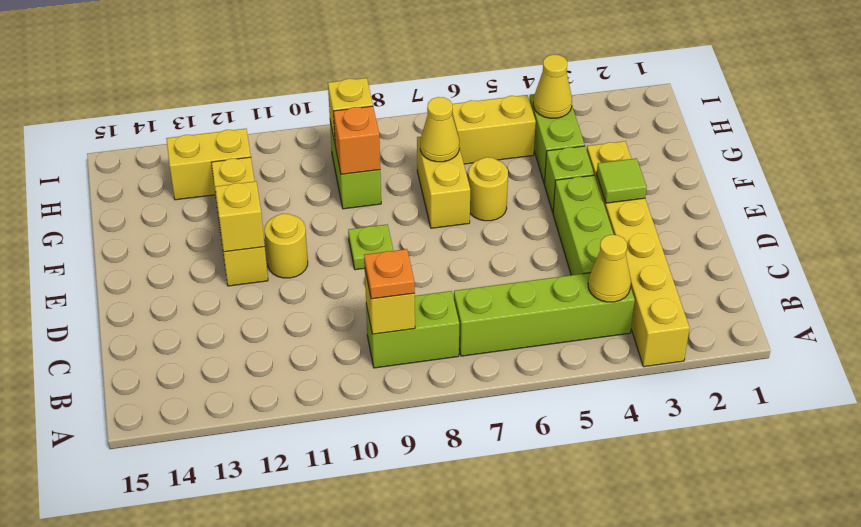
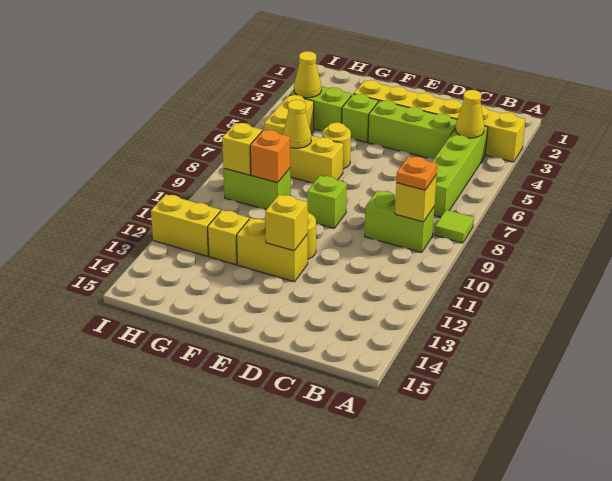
lime 1x2 brick [366,291,459,368] -> lime 1x2 brick turned to [365,191,435,252]
lime 1x1 tile [597,158,647,203] -> lime 1x1 tile moved to [435,210,474,243]
lime 1x1 plate [348,224,393,270] -> lime 1x1 brick [307,176,347,228]
yellow 1x2 brick [166,129,251,200] -> yellow 1x2 brick turned to [151,194,220,256]

